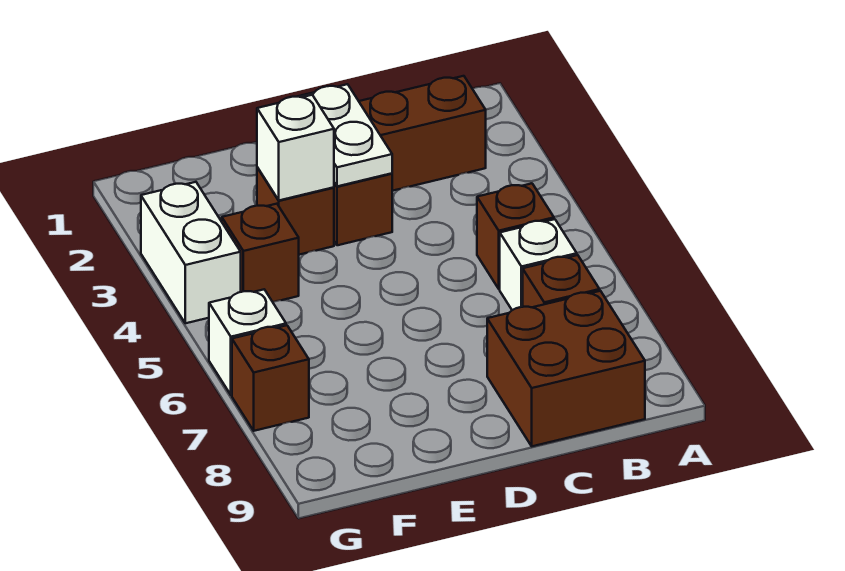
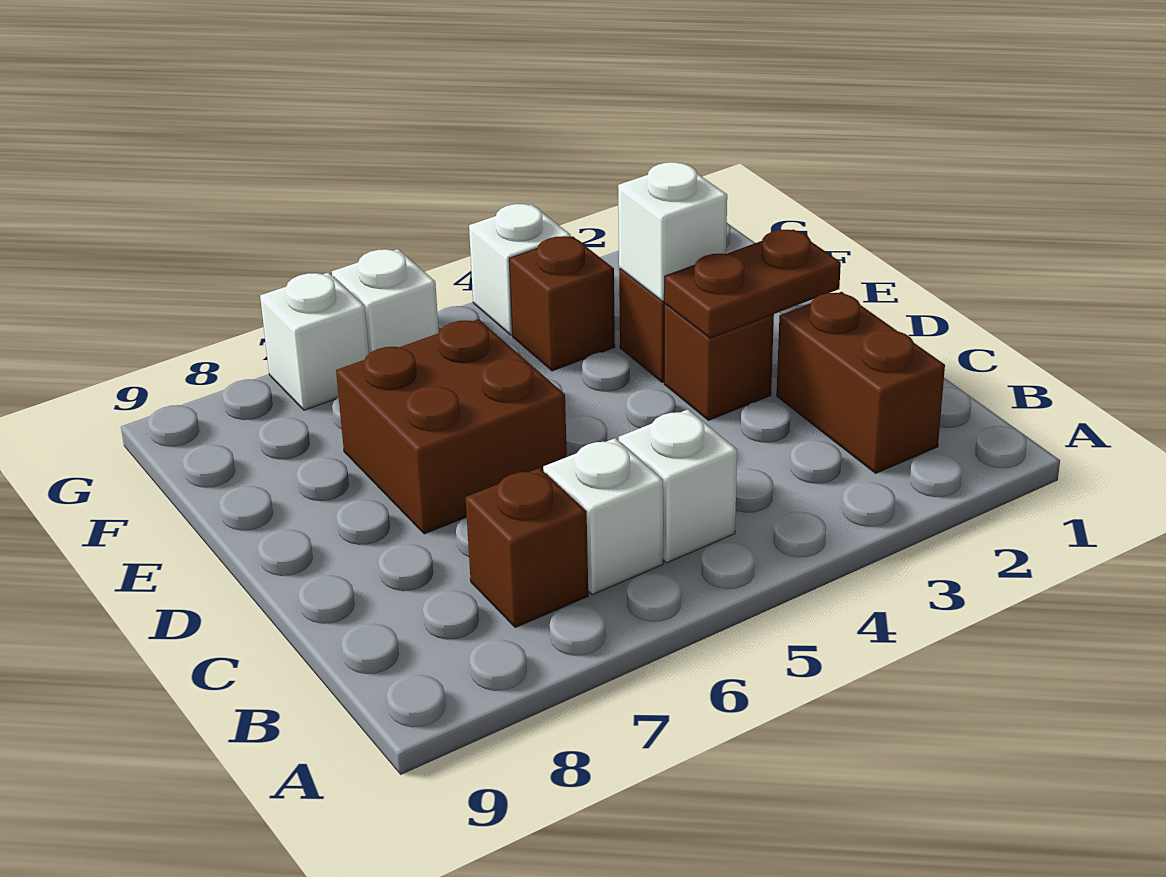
brown 1x1 brick [477,183,554,289] -> white 1x1 brick [619,409,737,563]
brown 2x2 brick [487,291,645,446] -> brown 2x2 brick moved to [336,319,567,534]
white 1x2 plate [297,84,392,186] -> brown 1x2 plate [664,229,841,338]
white 1x2 brick [141,182,241,323] -> white 1x1 brick [469,204,571,335]
brown 1x1 brick [232,325,309,431] -> white 1x1 brick [260,273,369,410]

